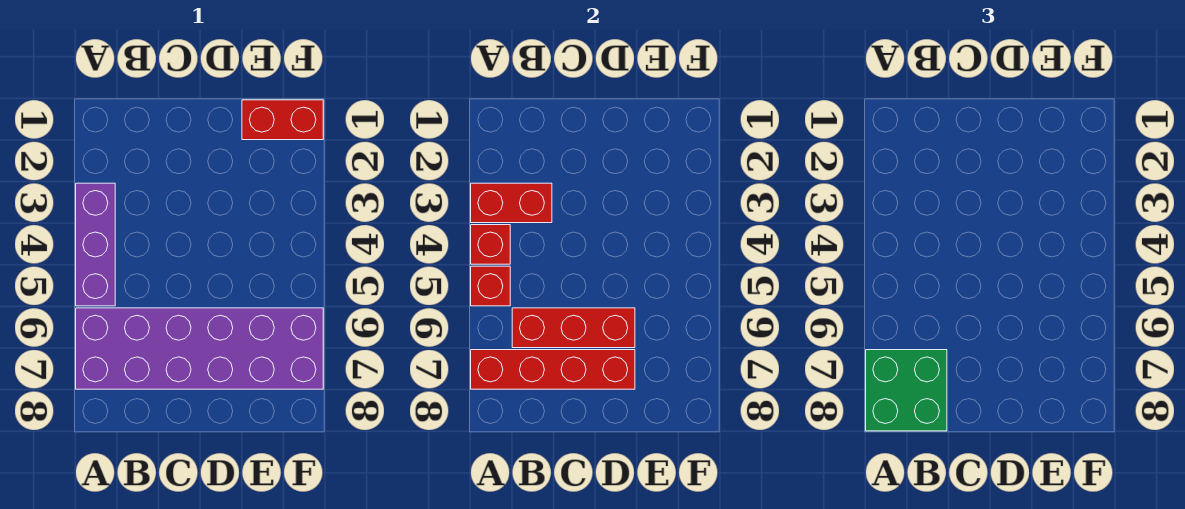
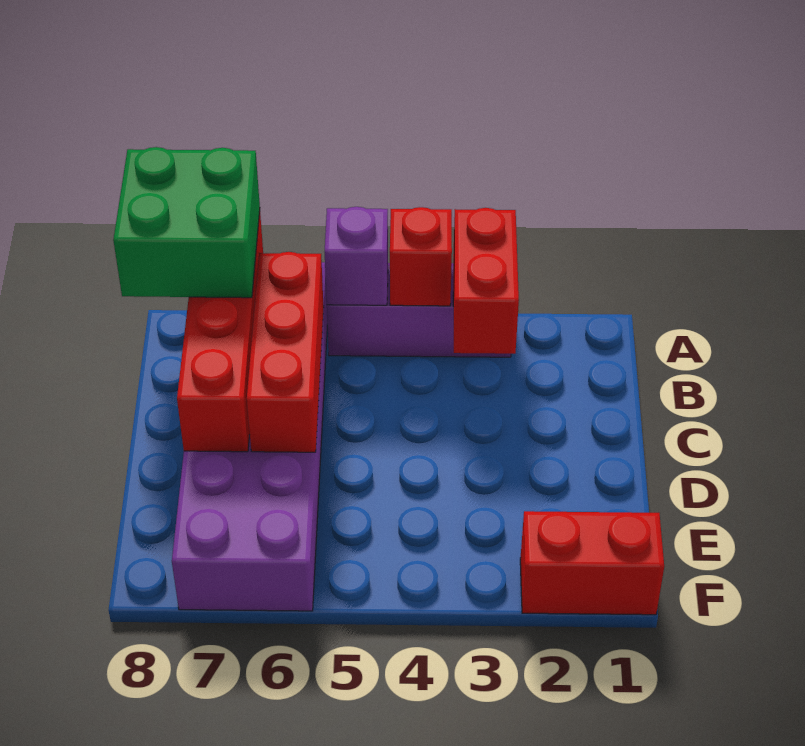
red 1x1 brick [471,266,510,306] -> purple 1x1 brick [325,207,388,305]
red 1x2 brick [242,100,323,140] -> red 1x2 brick turned to [520,511,664,615]

